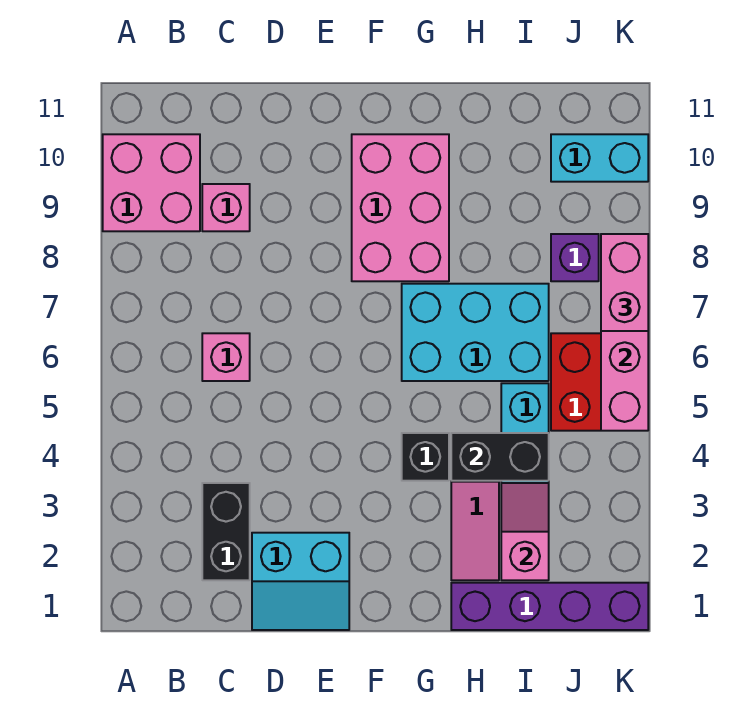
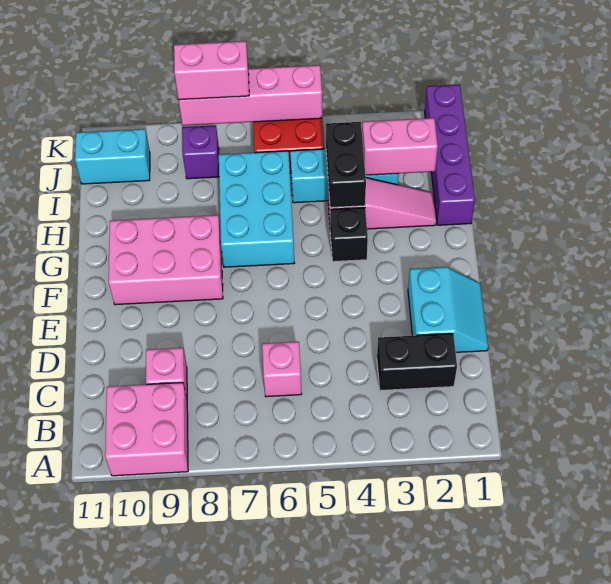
pink 1x2 slope [501,483,549,580] -> pink 1x2 brick [362,118,438,175]
cyan 1x2 brick [551,134,648,182] -> cyan 1x2 brick turned to [75,129,150,184]

